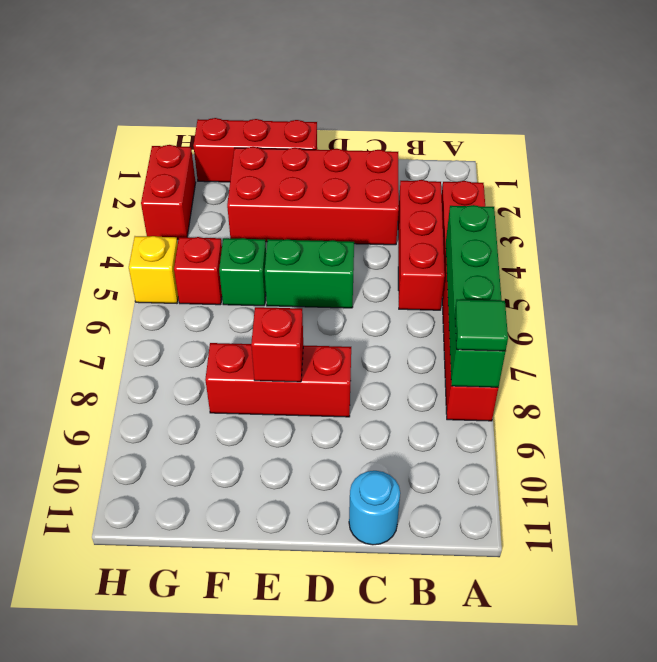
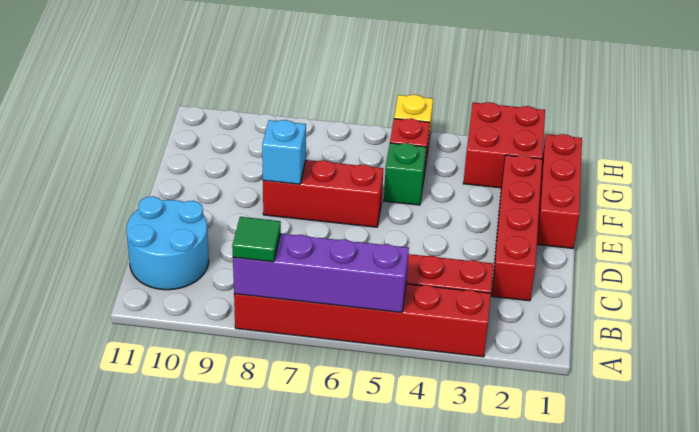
green 1x4 brick [446,205,505,387] -> purple 1x4 brick [233,234,409,312]
red 2x4 brick [227,147,399,245] -> red 1x4 brick [492,155,542,301]
cyan 1x1 round brick [349,471,400,545] -> cyan 2x2 round brick [127,196,209,290]
green 1x2 brick [265,239,354,308] -> none
red 1x3 brick [205,343,351,417] -> red 1x3 brick turned to [263,160,383,227]
red 1x1 brick [251,307,303,382] -> cyan 1x1 brick [262,120,306,184]
red 1x2 brick [141,145,196,239] -> red 2x2 brick [463,102,545,188]

